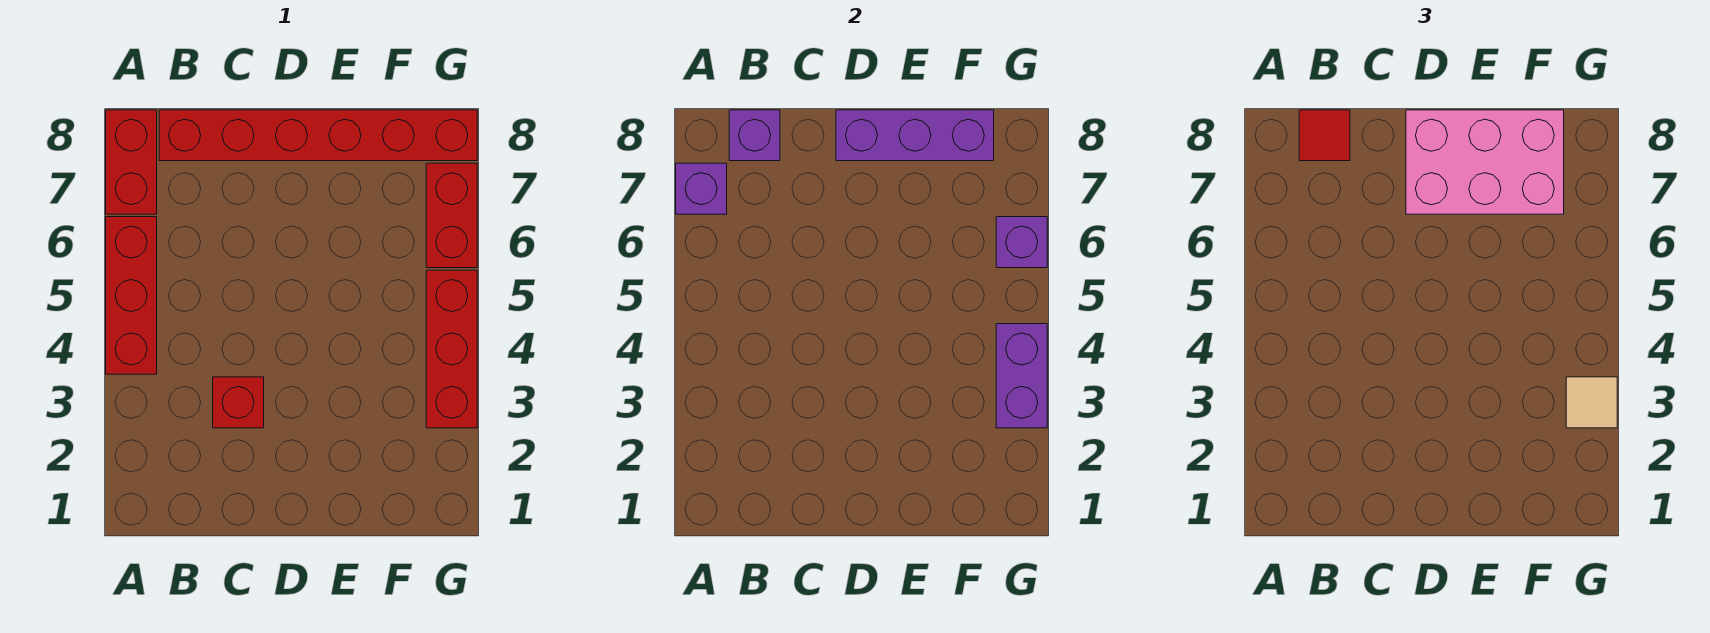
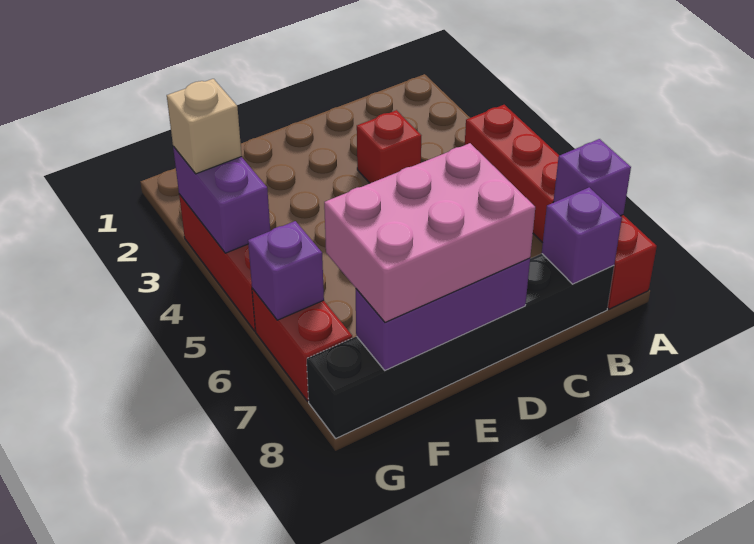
red 1x6 brick [159,110,477,161] -> black 1x6 brick [307,254,614,438]
red 1x1 tile [1299,110,1350,161] -> none
tan 1x1 tile [1566,377,1617,428] -> tan 1x1 brick [167,79,242,174]

